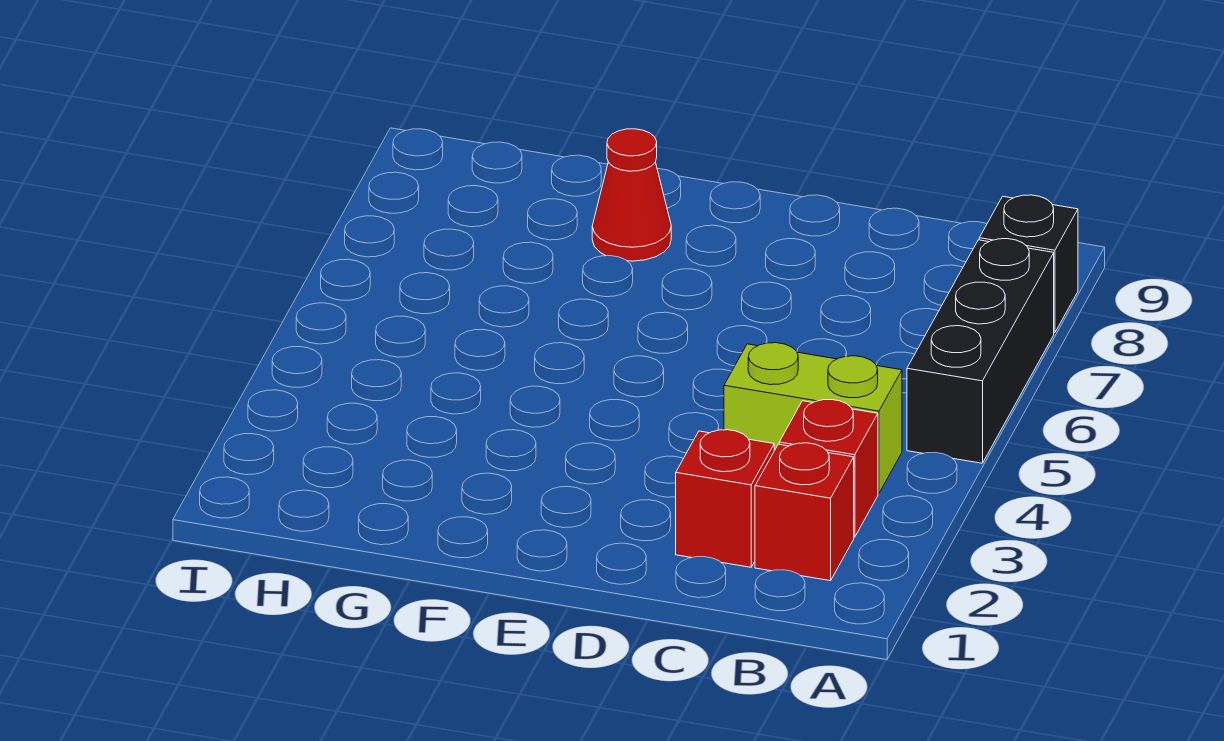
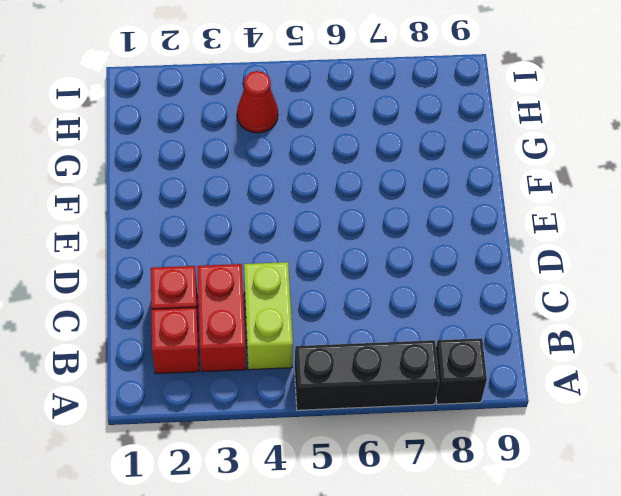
red 1x1 brick [779,400,878,537] -> red 1x2 brick [197,264,246,372]
red 1x1 cone [592,129,671,261] -> red 1x1 cone moved to [237,71,278,133]

